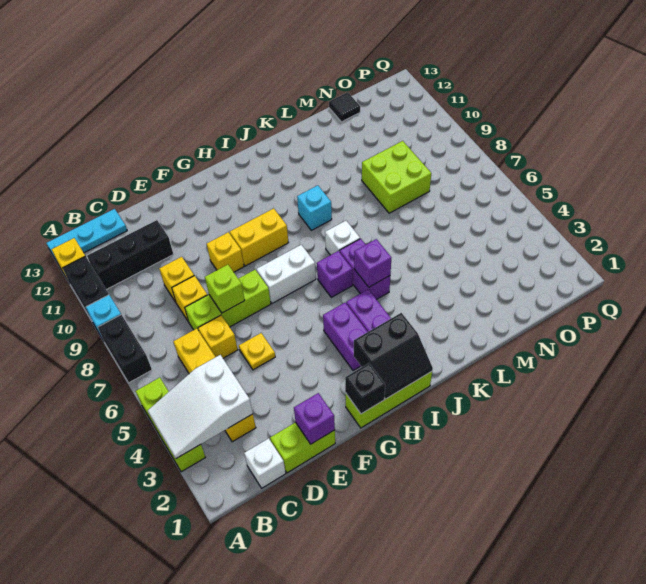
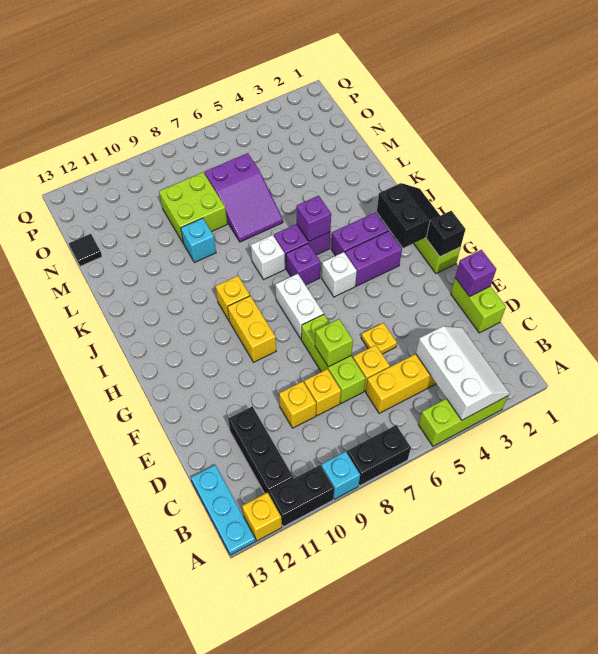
white 2x3 slope [148,355,253,458] -> white 2x3 slope turned to [416,326,509,420]
white 1x1 brick [244,438,286,488] -> white 1x1 brick moved to [322,252,357,297]
yellow 1x1 brick [207,232,244,272] -> yellow 1x1 brick moved to [215,276,250,320]
cyan 1x1 brick [297,185,332,230] -> cyan 1x1 brick moved to [181,218,216,263]
none -> purple 2x3 slope [205,153,283,242]

